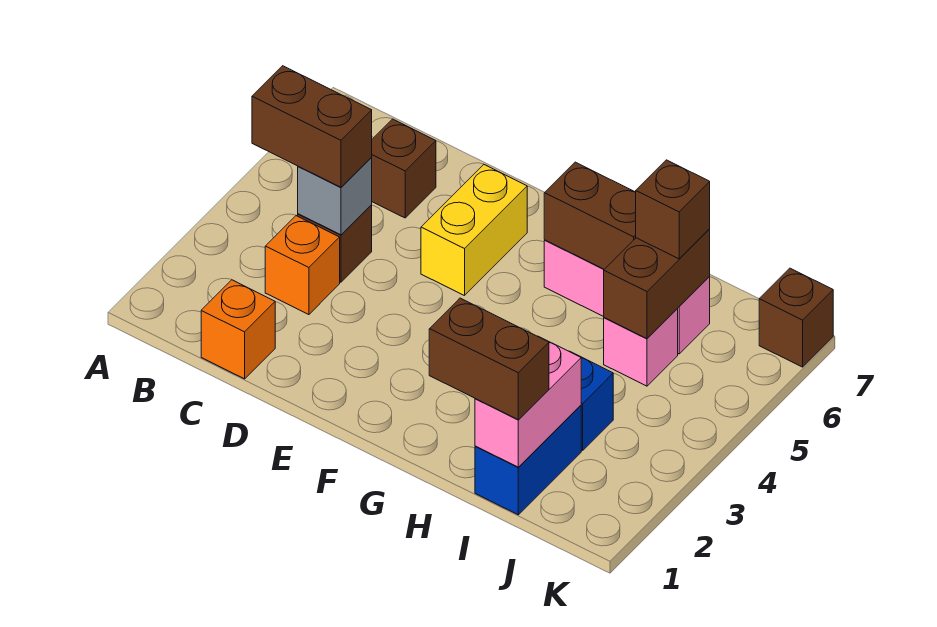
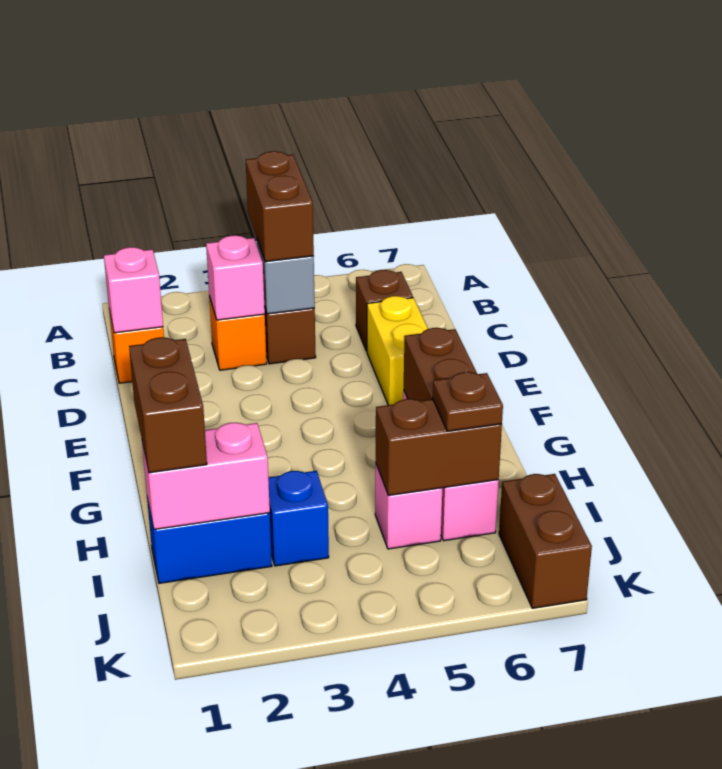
none -> pink 1x1 brick [104,247,163,333]
none -> pink 1x1 brick [206,235,265,320]
yellow 1x2 brick [421,165,527,296] -> yellow 1x2 brick turned to [367,296,428,405]
brown 1x1 brick [636,160,710,259] -> brown 1x1 plate [433,372,503,431]
brown 1x1 brick [759,268,833,367] -> brown 1x2 brick [499,474,592,608]

